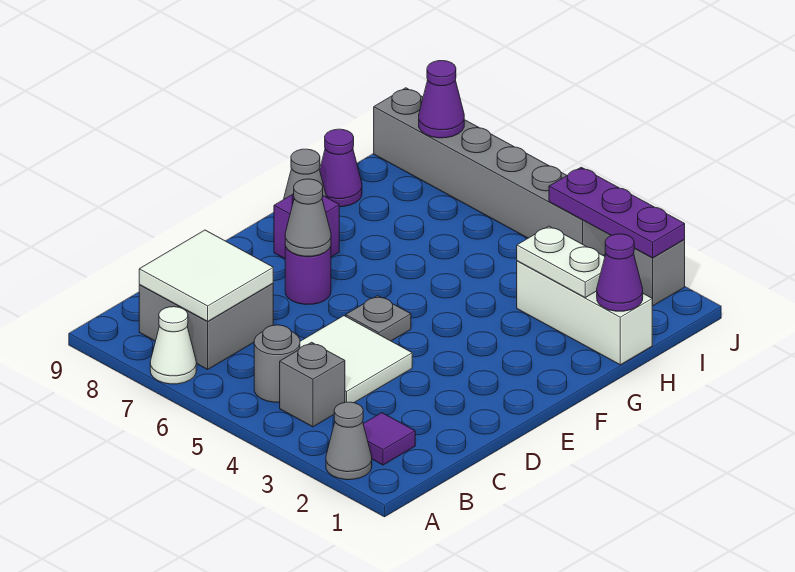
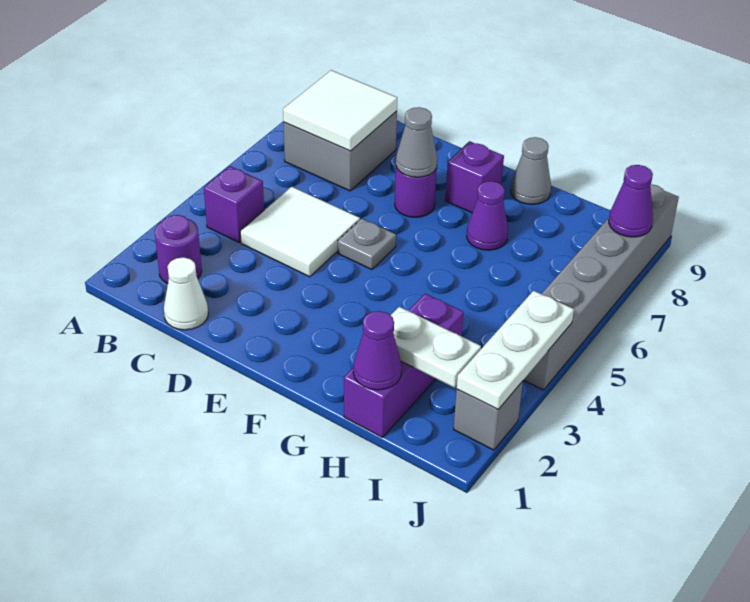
grey 1x1 cone [326,402,372,480] -> none
white 1x1 cone [150,307,196,384] -> white 1x1 cone moved to [164,257,208,330]
purple 1x1 tile [363,413,415,465] -> purple 1x1 round brick [155,215,202,283]
grey 1x1 brick [280,342,345,427] -> purple 1x1 brick [204,166,264,242]
grey 1x1 round brick [254,325,300,402] -> none
white 1x3 brick [517,261,652,365] -> purple 1x3 brick [344,294,464,437]
white 1x2 plate [517,226,605,297] -> white 1x2 plate turned to [391,307,481,388]
purple 1x1 cone [320,129,362,207] -> purple 1x1 cone moved to [467,181,508,250]
purple 1x3 plate [549,167,685,258] -> white 1x3 plate [457,291,574,409]

